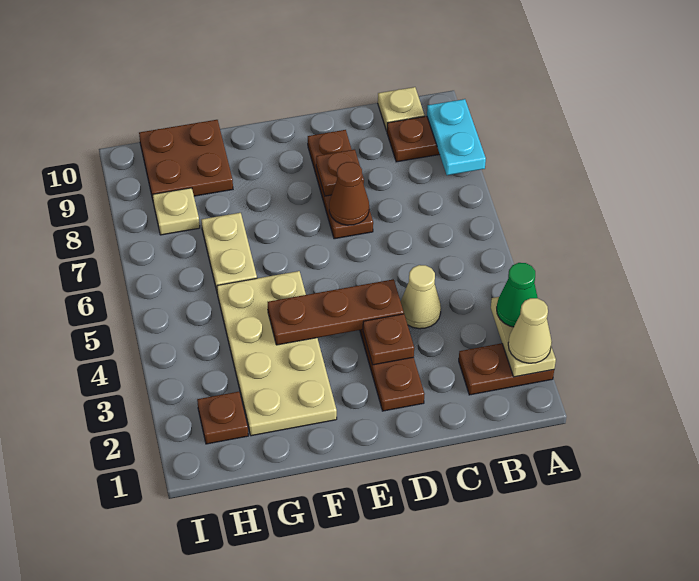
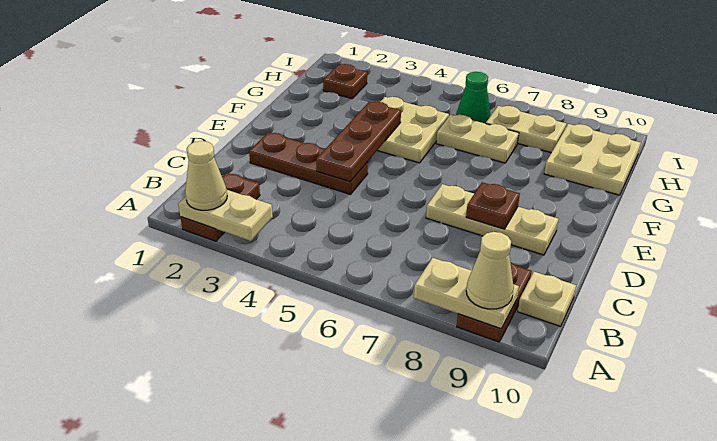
green 1x1 cone [497,263,538,327] -> green 1x1 cone moved to [456,72,491,124]
cyan 1x2 plate [427,99,486,175] -> tan 1x2 plate [414,258,519,329]
tan 1x1 cone [401,265,441,329] -> tan 1x1 cone moved to [466,232,514,309]
brown 1x1 plate [363,314,414,365] -> none
brown 1x3 plate [308,130,373,239] -> tan 1x3 plate [426,184,559,255]
brown 1x1 cone [329,162,369,225] -> none
tan 2x4 plate [217,271,337,436] -> tan 2x2 plate [377,97,449,163]
brown 2x2 plate [139,120,233,199] -> tan 2x2 plate [544,124,641,195]
tan 1x1 plate [153,188,200,235] -> tan 1x2 plate [486,106,566,153]

